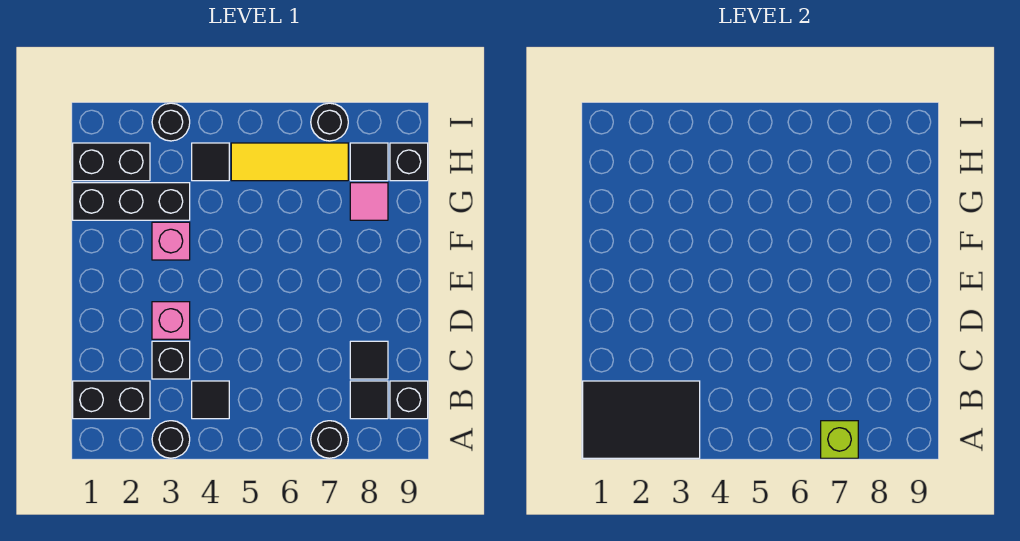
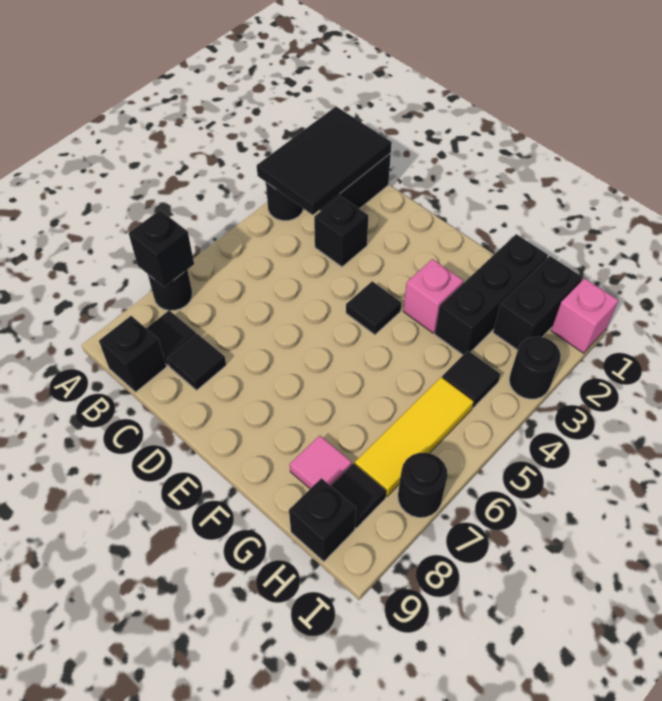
lime 1x1 brick [821,421,858,458] -> black 1x1 brick [129,210,194,287]
black 1x1 tile [192,381,229,419] -> black 1x1 tile moved to [346,281,401,335]
pink 1x1 brick [152,302,190,339] -> pink 1x1 brick moved to [551,278,619,353]

